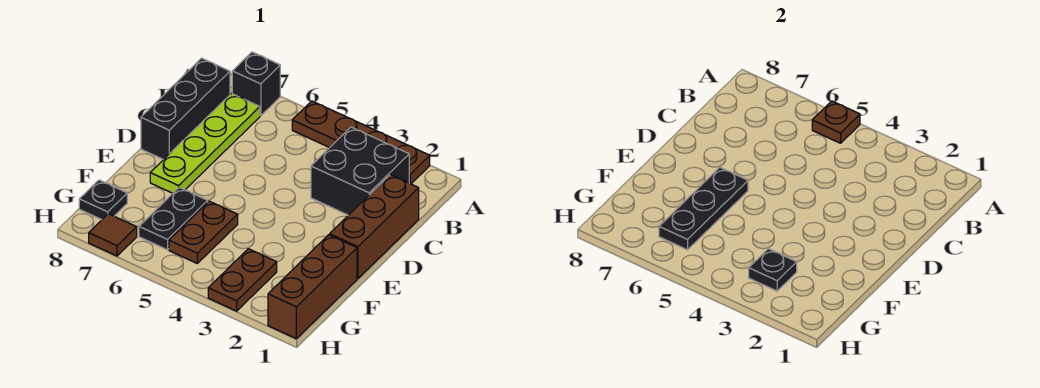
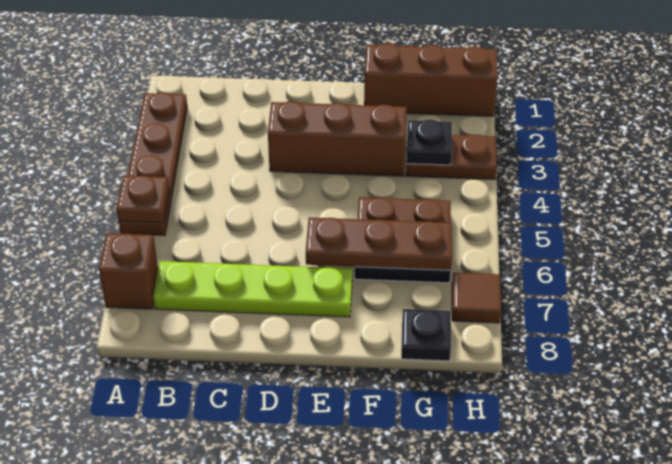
black 1x1 brick [232,52,280,116] -> brown 1x1 brick [99,233,158,309]
black 2x2 brick [311,127,409,215] -> none
black 1x3 brick [141,58,230,160] -> none
brown 1x3 brick [330,175,419,278] -> brown 1x3 brick moved to [268,101,407,176]
black 1x3 plate [659,167,748,250] -> brown 1x3 plate [306,217,452,270]

